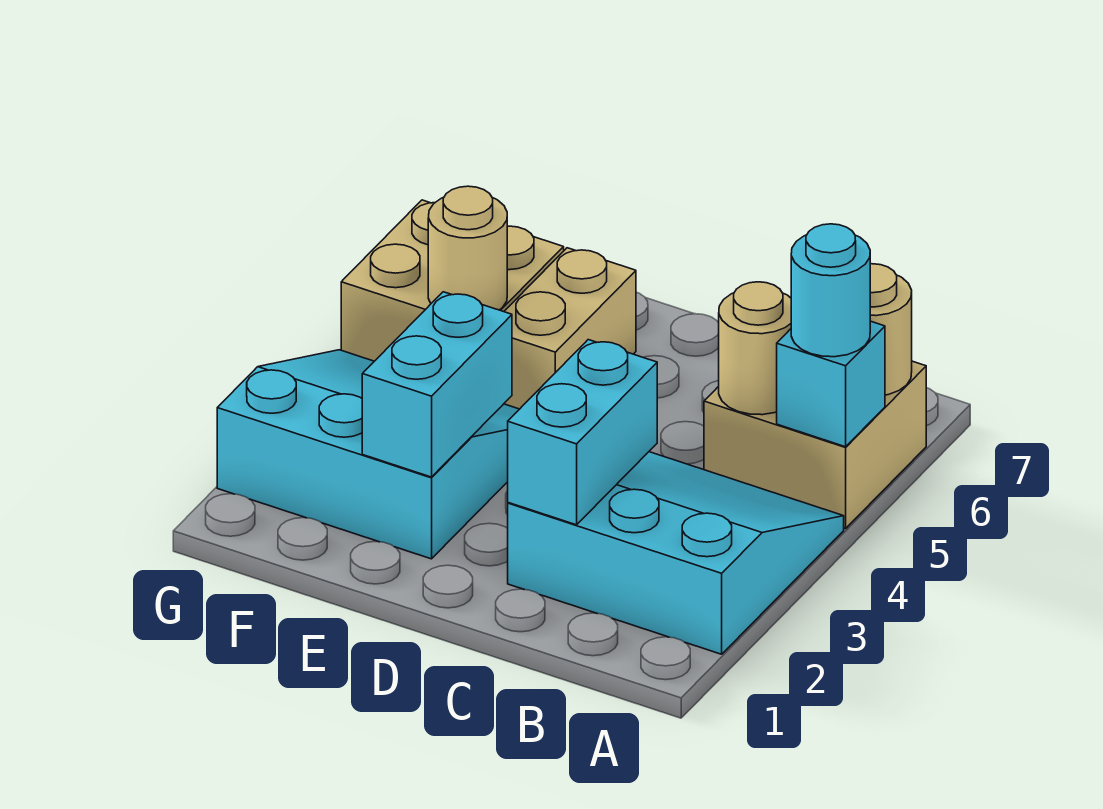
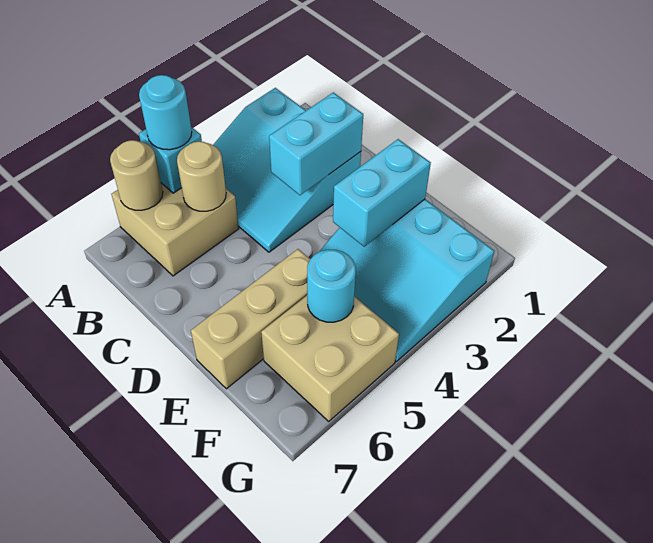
tan 1x2 brick [504,248,636,409] -> tan 1x3 brick [191,249,310,389]
tan 1x1 round brick [428,186,507,310] -> cyan 1x1 round brick [307,250,356,322]

